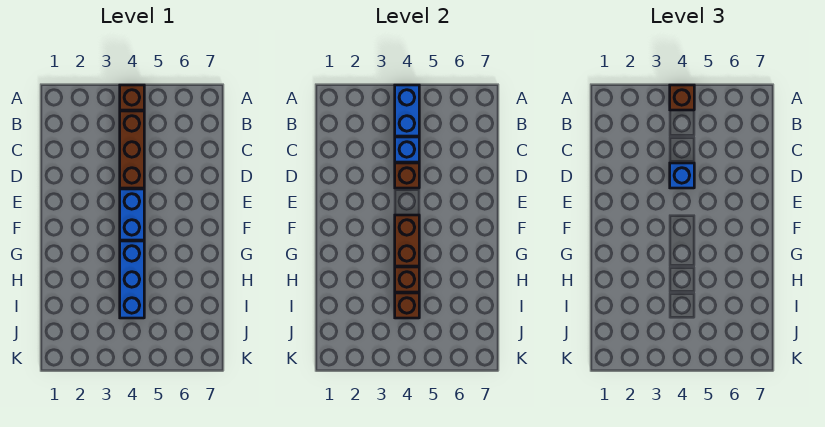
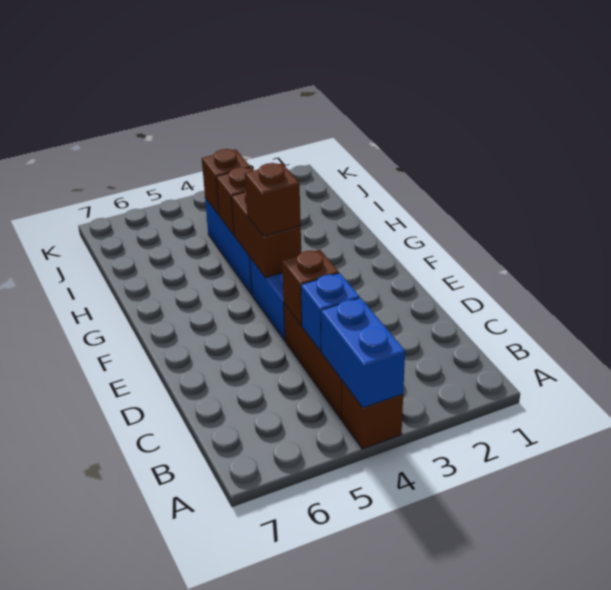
brown 1x1 brick [670,85,694,110] -> brown 1x1 brick moved to [245,163,301,236]
blue 1x1 brick [670,163,694,188] -> none

